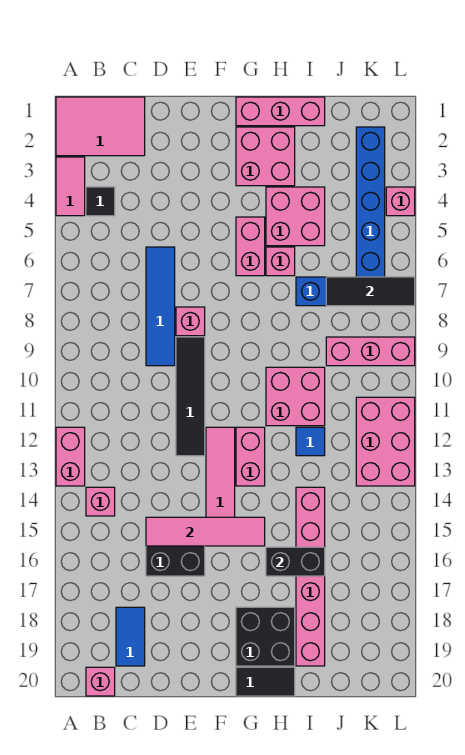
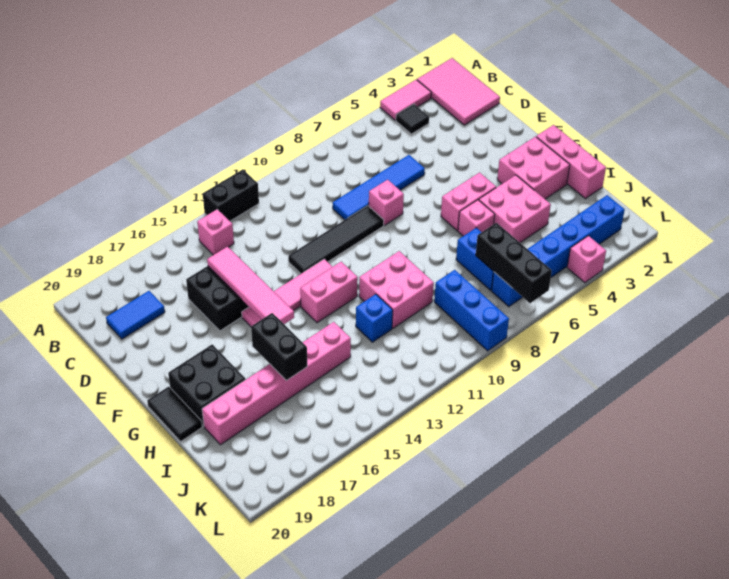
pink 1x2 brick [56,427,85,486] -> black 1x2 brick [203,170,259,221]
pink 1x1 brick [86,667,115,696] -> none
blue 1x1 tile [296,427,325,456] -> blue 1x1 brick [356,294,393,342]
black 1x3 tile [326,277,415,306] -> black 1x3 brick [476,223,552,303]
pink 1x3 brick [326,337,415,366] -> blue 1x3 brick [434,270,509,351]
pink 2x3 brick [356,397,415,486] -> none

